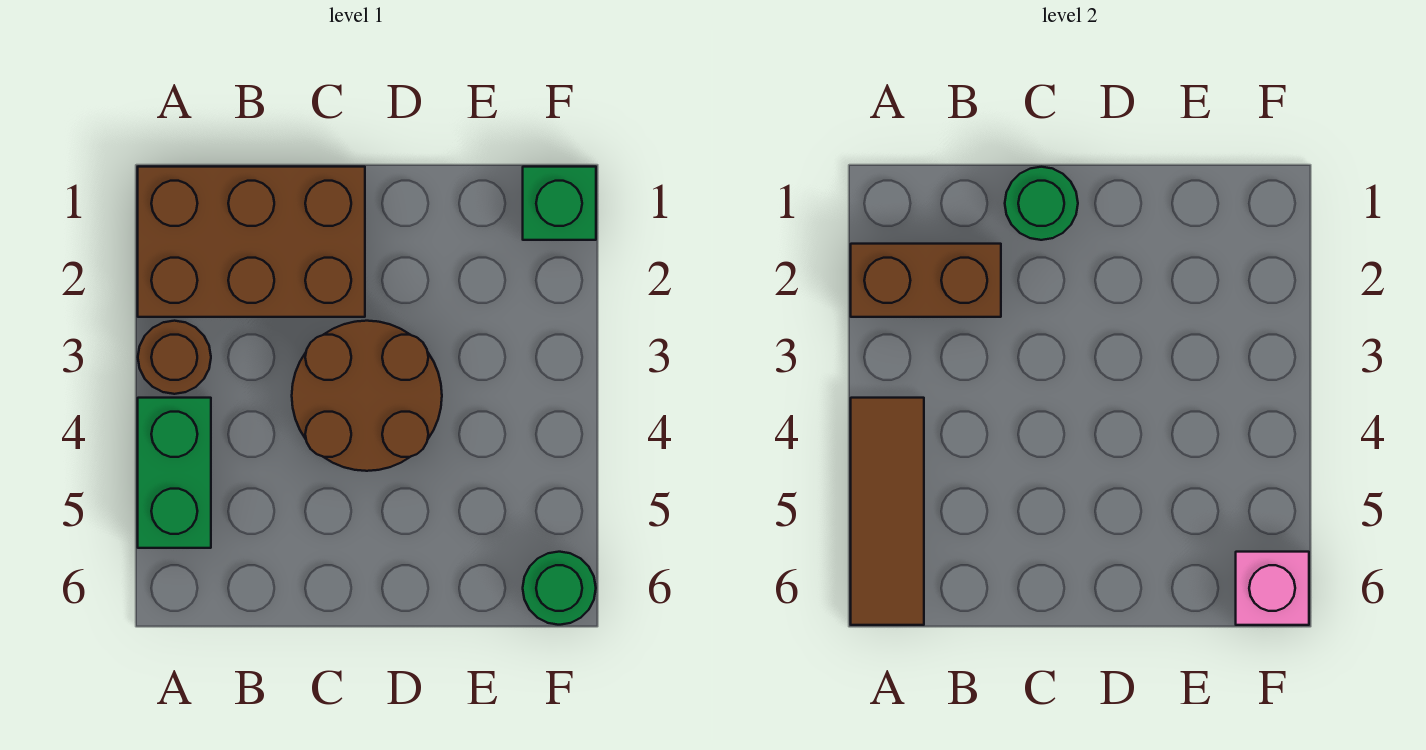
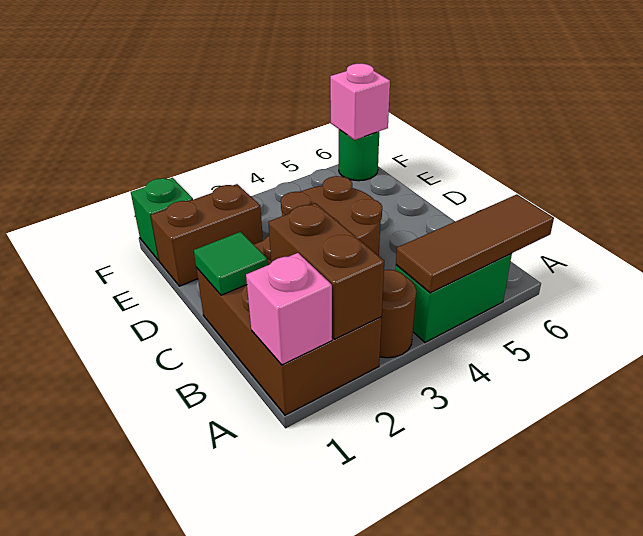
none -> pink 1x1 brick [246,253,332,365]
green 1x1 round brick [1005,167,1078,240] -> green 1x1 tile [194,232,268,295]
none -> brown 1x2 brick [151,184,263,286]

